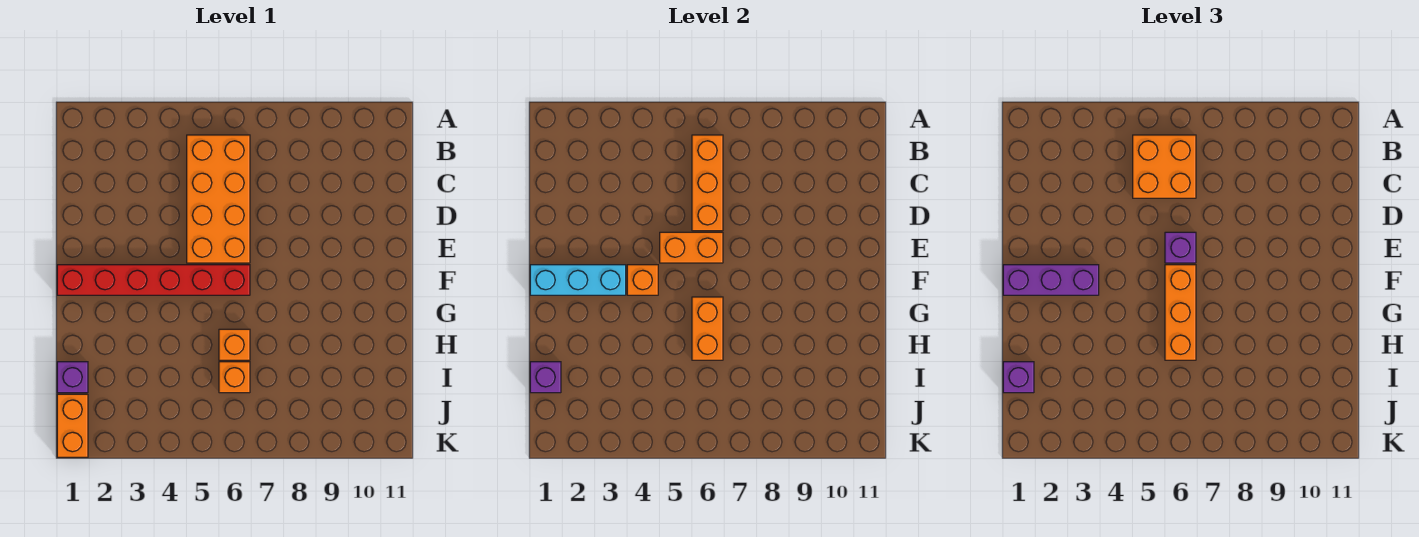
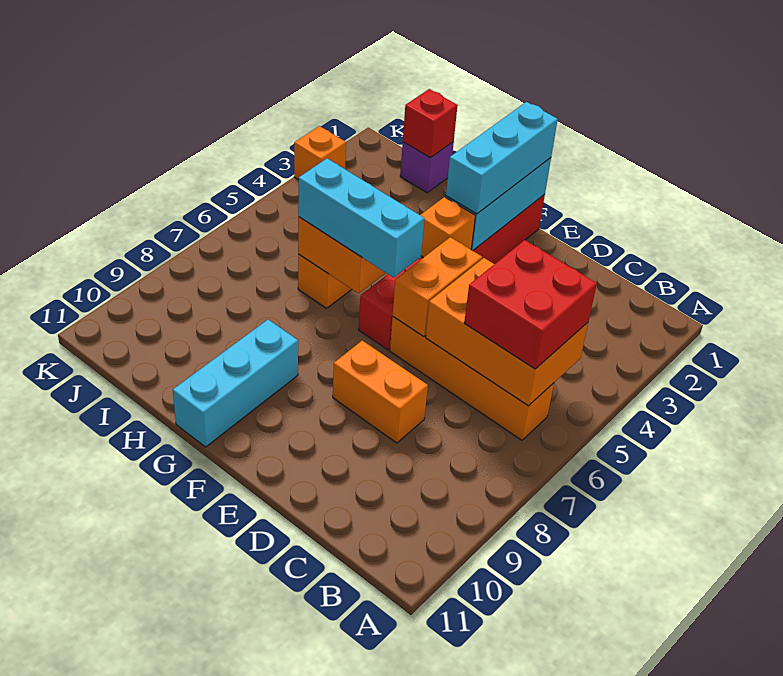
orange 2x4 brick [187,135,250,263] -> orange 1x4 brick [390,317,554,440]
orange 2x2 brick [1133,135,1196,198] -> red 2x2 brick [464,240,597,369]
orange 1x3 brick [692,135,723,231] -> orange 2x3 brick [426,258,588,406]
purple 1x1 brick [1165,232,1196,263] -> none
purple 1x3 brick [1003,265,1099,295] -> cyan 1x3 brick [446,102,558,214]
orange 1x3 brick [1165,265,1196,360] -> cyan 1x3 brick [298,159,424,278]
none -> cyan 1x3 brick [173,320,298,447]
purple 1x1 brick [530,362,561,393] -> red 1x1 brick [403,89,458,158]
purple 1x1 brick [1003,362,1034,393] -> none
orange 1x1 brick [219,362,250,393] -> orange 1x1 brick moved to [294,126,346,180]
orange 1x2 brick [57,394,88,457] -> orange 1x2 brick moved to [333,341,428,443]

